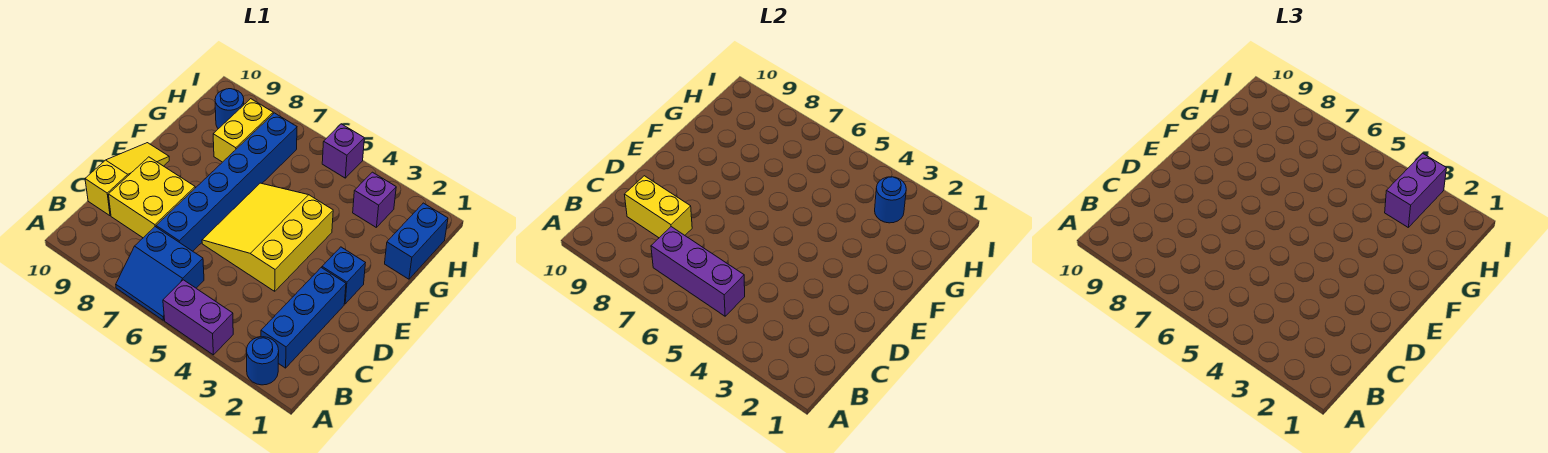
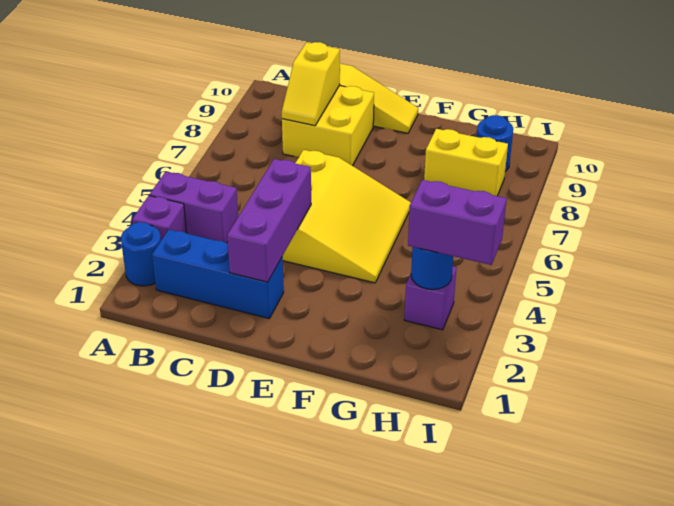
purple 1x2 brick [163,280,233,355] -> purple 1x2 brick turned to [150,172,238,243]
blue 2x2 slope [116,227,204,320] -> none
purple 1x3 brick [651,227,745,316] -> purple 1x3 brick moved to [227,159,311,282]
blue 1x6 brick [156,113,297,251] -> none
yellow 1x2 brick [624,176,692,238] -> yellow 1x2 slope [282,42,340,126]
yellow 3x3 slope [202,183,333,291] -> yellow 3x3 slope turned to [282,150,411,283]
blue 1x1 brick [322,247,365,304] -> none
blue 1x2 brick [385,203,448,279] -> none
purple 1x1 brick [322,124,364,178] -> purple 1x1 brick moved to [132,196,187,240]

